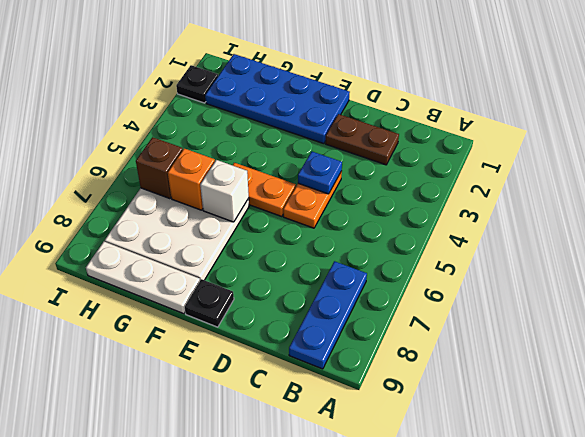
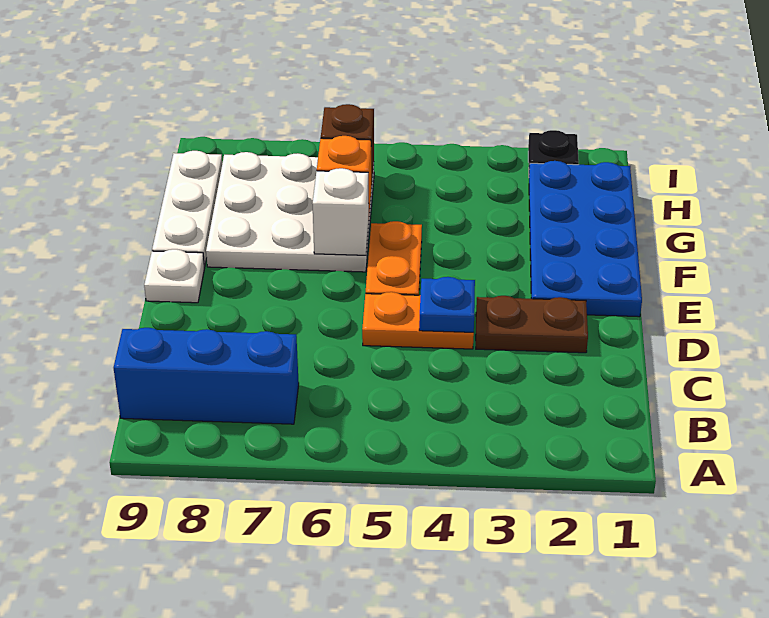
blue 1x3 plate [289,261,367,369] -> blue 1x3 brick [114,328,299,424]
brown 1x2 plate [325,114,399,165] -> brown 1x2 plate turned to [476,296,588,353]
black 1x1 plate [185,279,234,327] -> white 1x1 plate [144,249,204,303]

